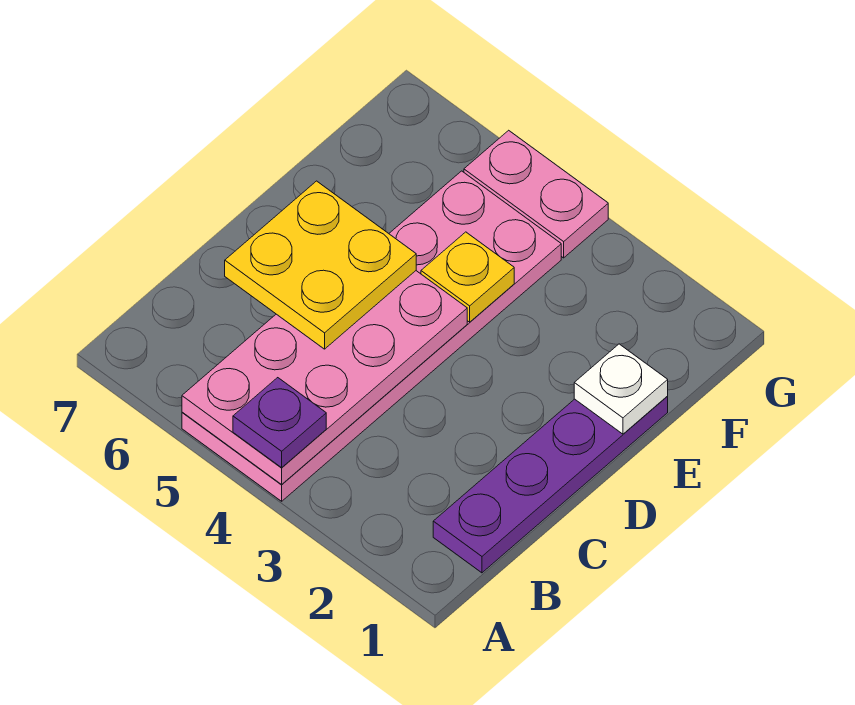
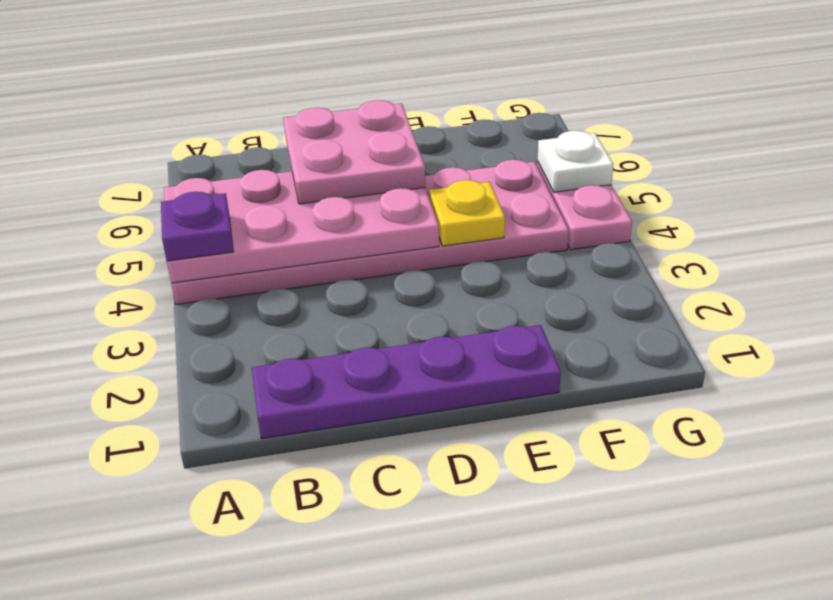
yellow 2x2 plate [225,181,416,349] -> pink 2x2 plate [283,100,425,204]
white 1x1 plate [574,344,668,434] -> white 1x1 plate moved to [537,131,613,192]

